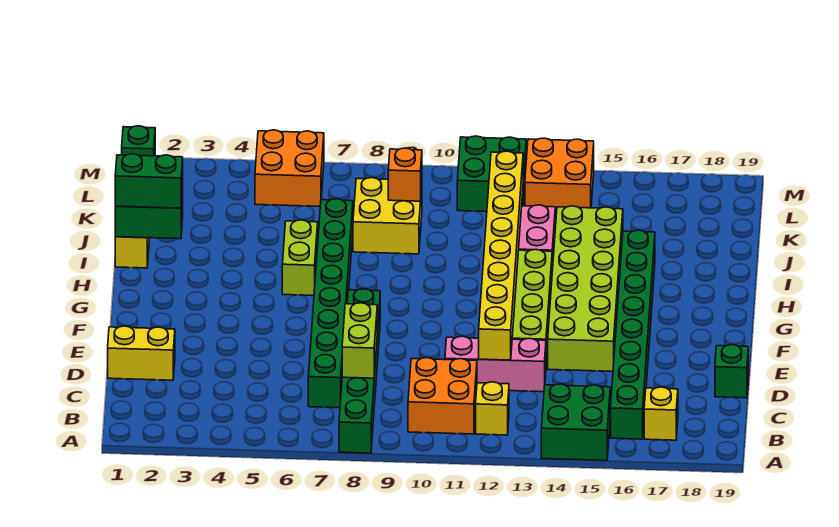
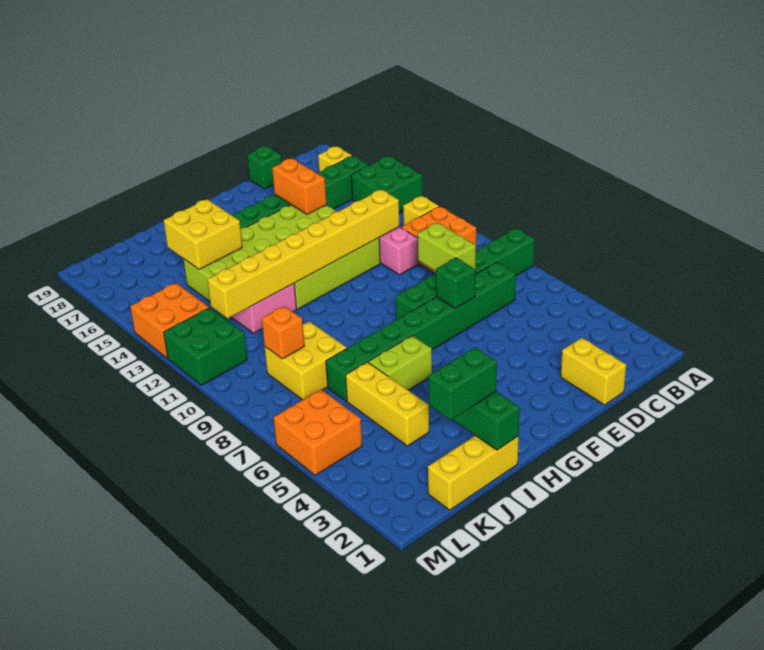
lime 1x2 brick [342,303,377,378] -> lime 1x2 brick turned to [418,223,476,272]
none -> orange 1x2 brick [272,158,326,214]
green 1x2 brick [115,154,183,208] -> green 1x2 brick turned to [428,347,497,420]
none -> yellow 2x2 brick [164,199,242,269]
none -> yellow 1x3 brick [346,362,429,446]
green 1x1 brick [122,126,155,156] -> green 1x1 brick moved to [436,258,475,309]

